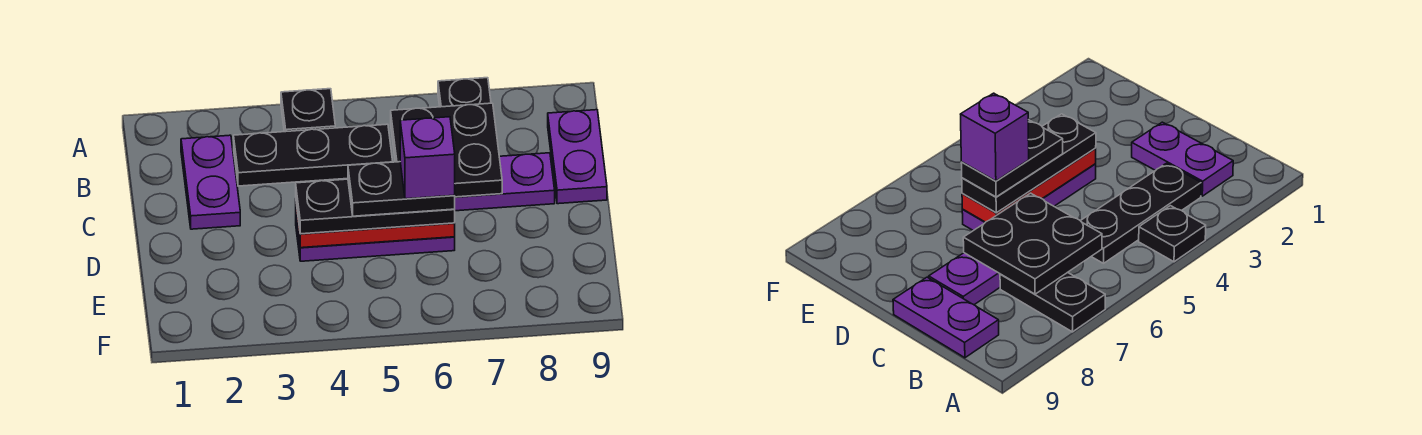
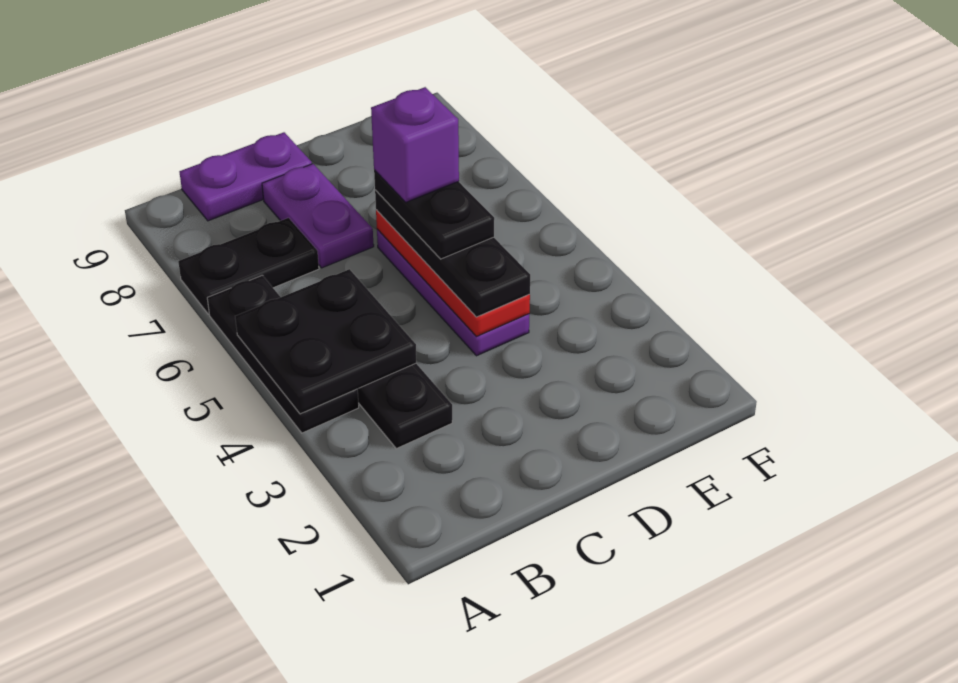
black 1x1 plate [281,89,335,132] -> black 1x3 plate [207,275,359,433]
purple 1x2 plate [181,135,240,229] -> none
black 2x2 plate [391,103,502,197] -> black 2x2 plate moved to [235,269,416,414]

